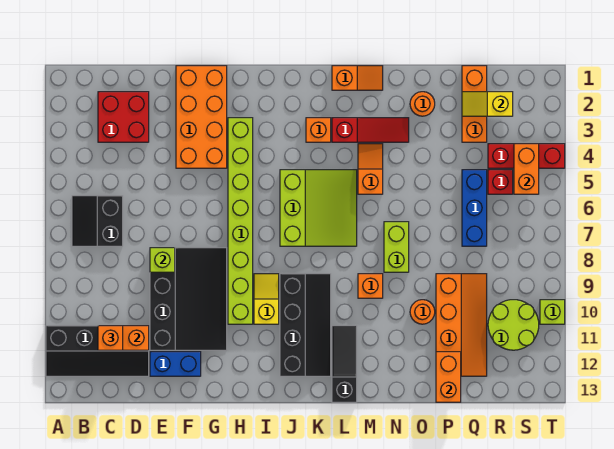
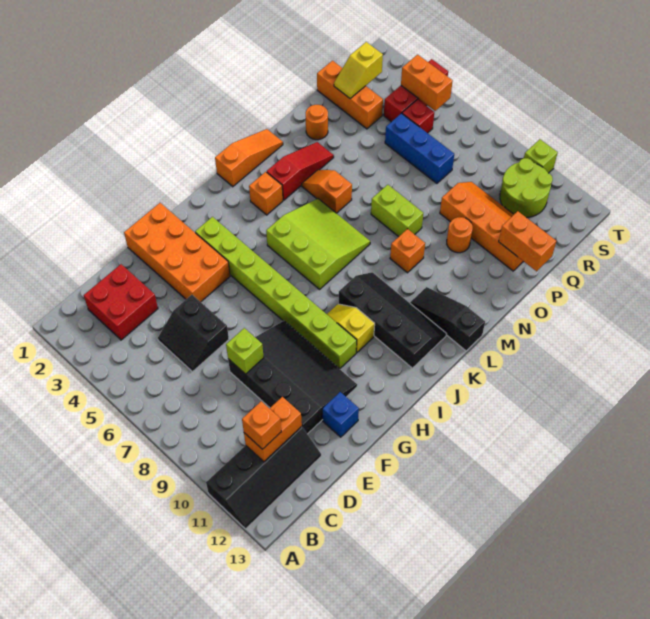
black 2x2 slope [72,196,123,246] -> black 2x2 slope moved to [158,295,229,372]
blue 1x2 brick [150,352,201,376] -> blue 1x1 brick [322,392,359,437]
orange 1x2 slope [332,66,383,90] -> orange 1x3 slope [215,129,283,187]

